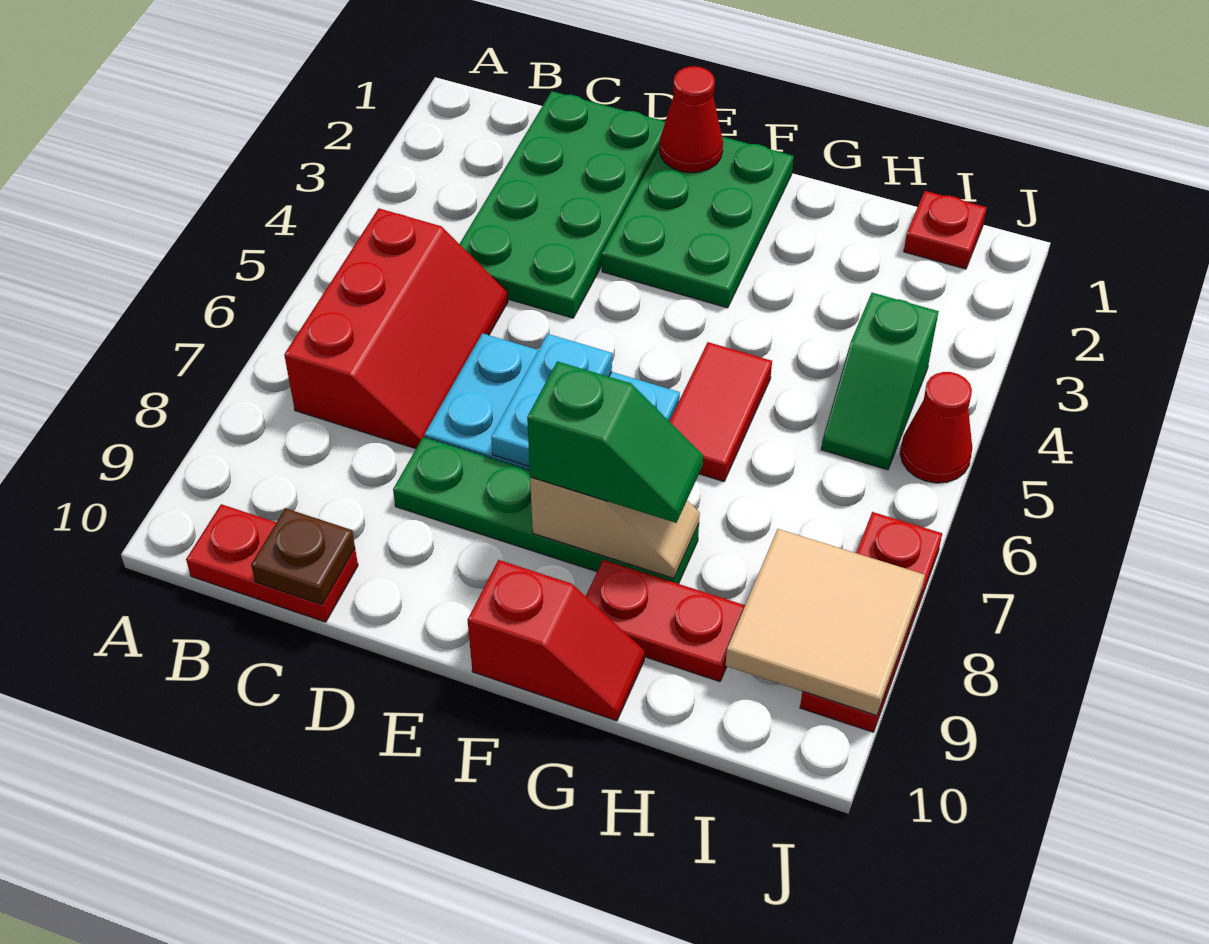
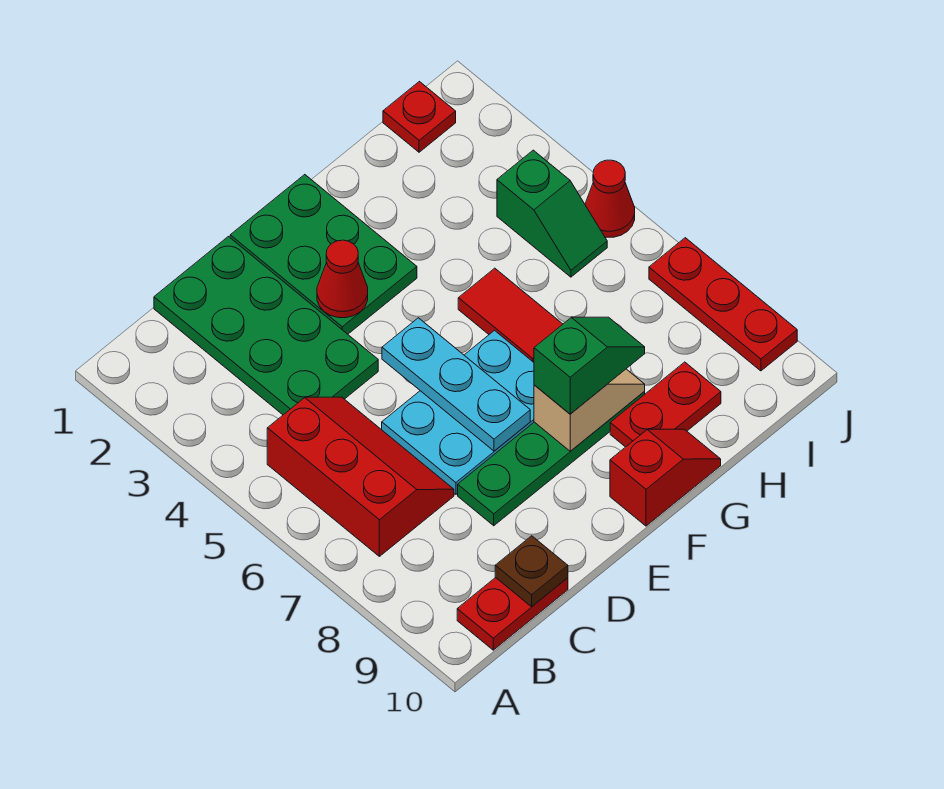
red 1x1 cone [660,66,723,173] -> red 1x1 cone moved to [317,240,368,318]
cyan 1x2 plate [491,334,612,466] -> cyan 1x3 plate [382,318,530,451]
tan 2x2 tile [725,529,925,716] -> none

